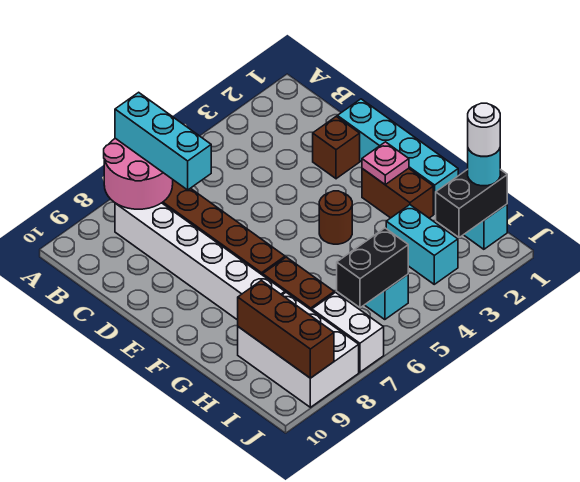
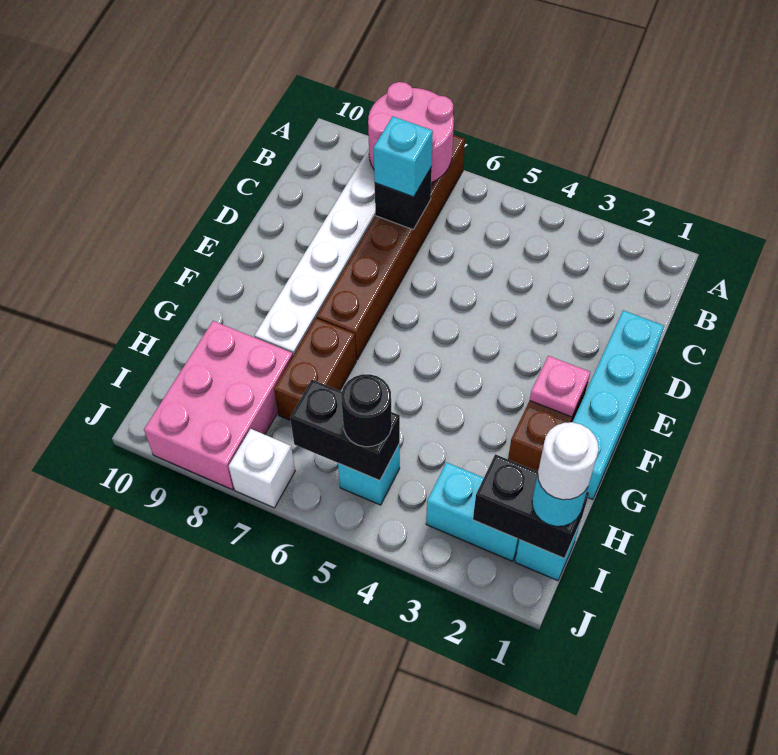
cyan 1x3 brick [115,92,211,190] -> cyan 1x1 brick [374,116,433,197]
none -> black 1x1 brick [375,167,432,229]
brown 1x1 brick [313,116,360,179] -> none
brown 1x1 round brick [319,191,352,244] -> none
cyan 1x2 brick [386,205,458,284] -> cyan 1x2 brick turned to [426,462,519,561]
white 2x3 brick [238,292,359,407] -> pink 2x3 brick [144,321,293,490]
brown 1x3 brick [238,280,334,378] -> none
none -> black 1x1 round brick [341,374,392,447]
white 1x2 brick [312,293,384,372] -> white 1x1 brick [229,429,295,508]

